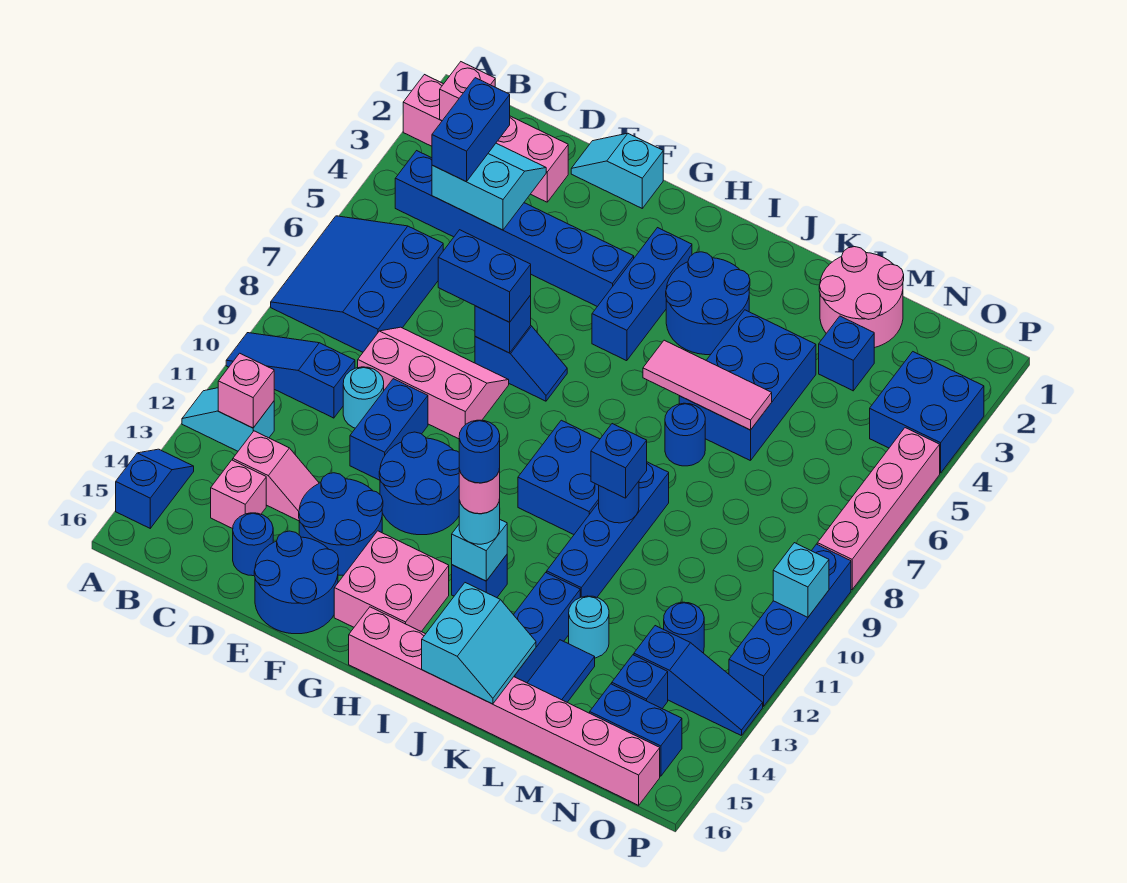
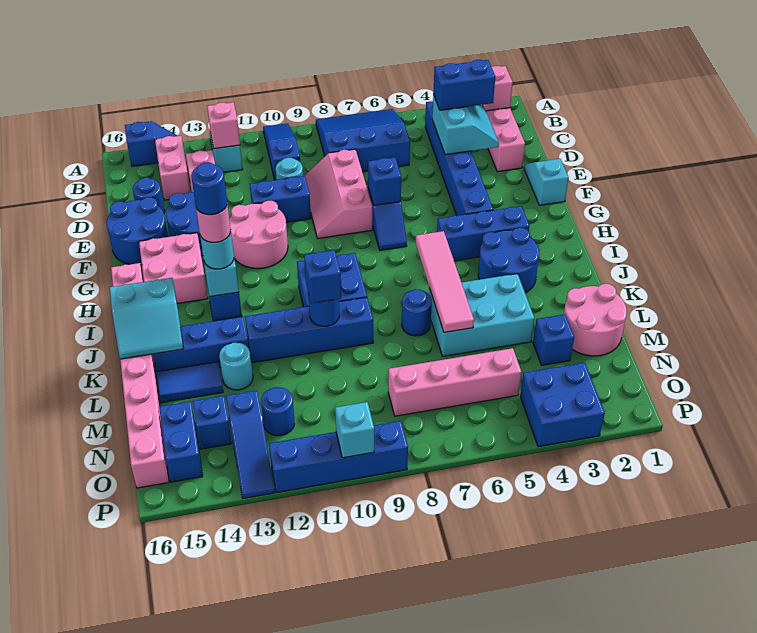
pink 1x1 brick [211,460,266,529] -> pink 1x2 brick [155,136,190,200]
pink 2x3 slope [358,327,509,439] -> pink 2x3 slope turned to [304,149,372,238]
blue 1x2 brick [438,230,531,322] -> none
blue 2x2 round brick [379,432,459,535] -> pink 2x2 round brick [229,201,288,269]
pink 1x3 tile [643,340,772,430] -> pink 1x4 tile [416,231,474,332]
blue 2x3 brick [679,310,816,461] -> cyan 2x3 brick [429,274,534,356]
pink 1x4 brick [817,428,940,590] -> pink 1x4 brick moved to [388,348,521,416]

